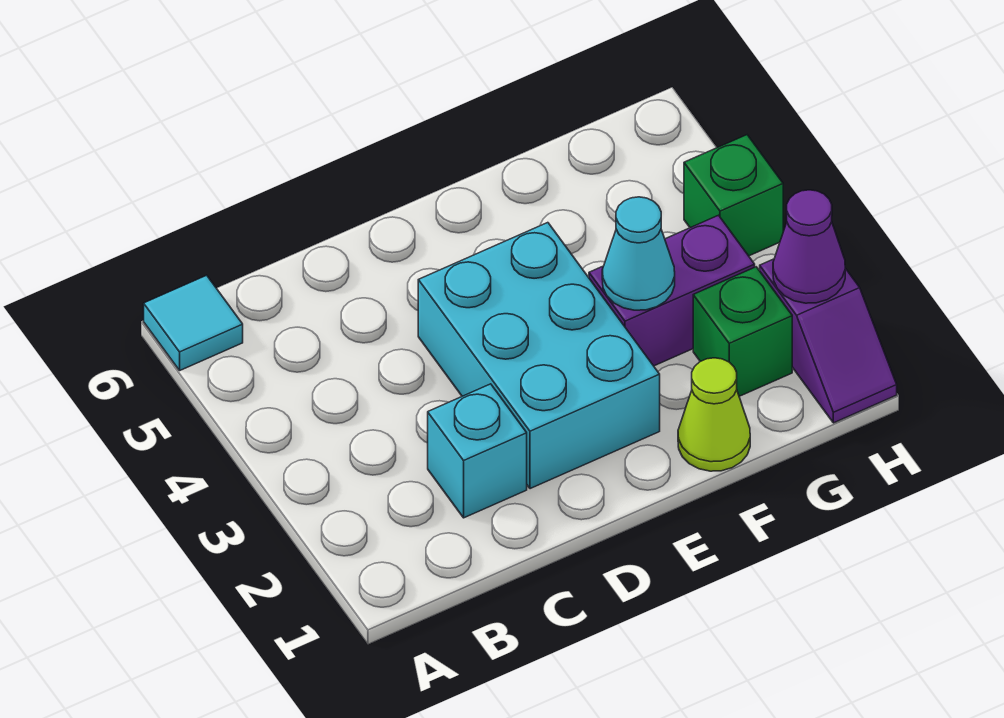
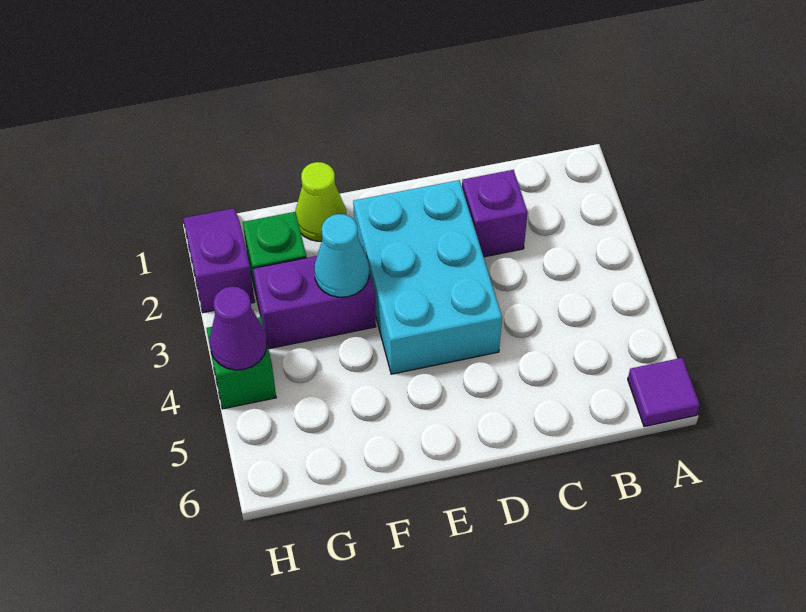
cyan 1x1 tile [144,275,243,370] -> purple 1x1 tile [628,358,700,427]
cyan 1x1 brick [428,384,527,518] -> purple 1x1 brick [462,170,528,257]
purple 1x1 cone [773,190,845,303] -> purple 1x1 cone moved to [210,287,267,370]

